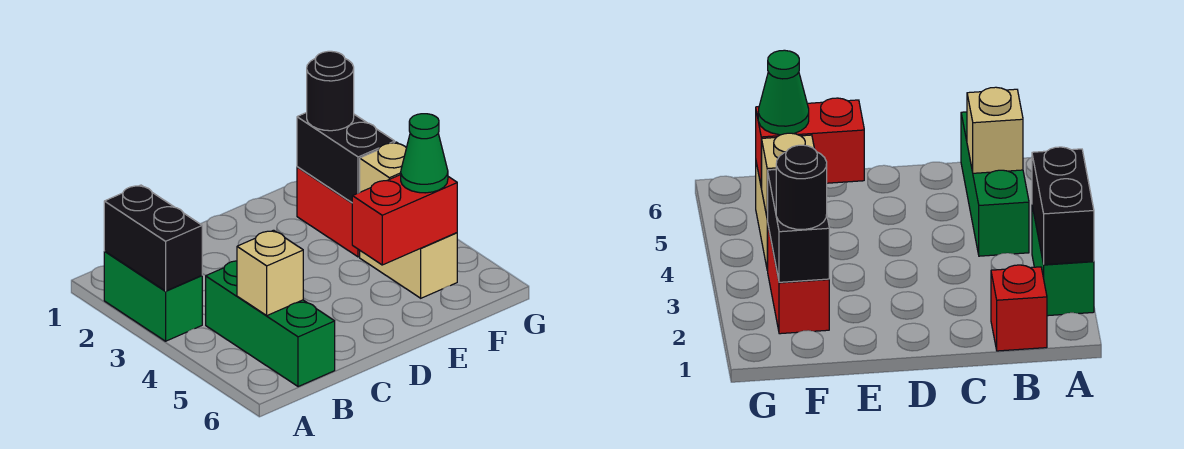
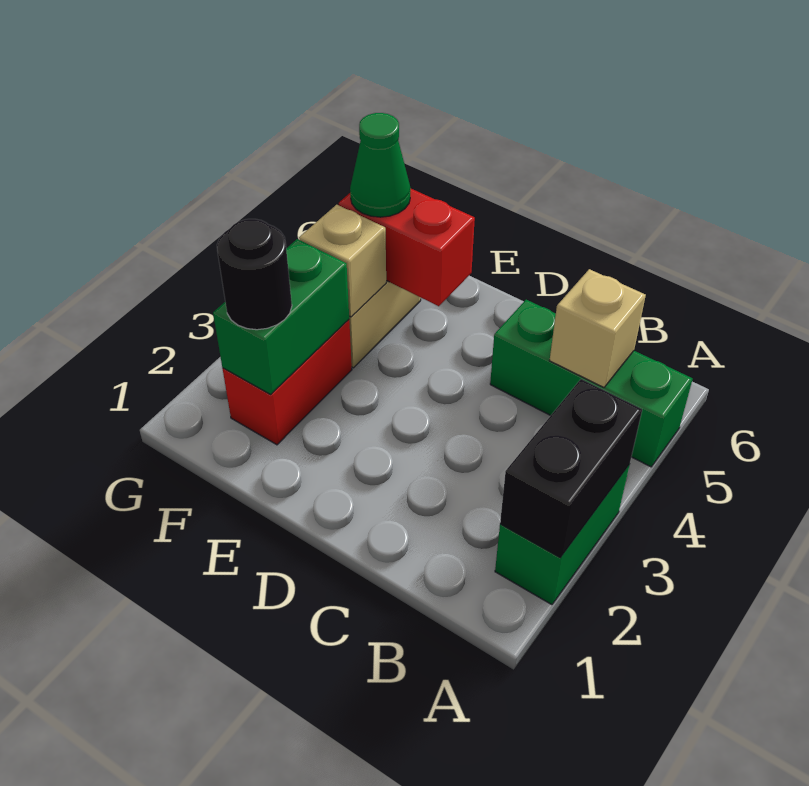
red 1x1 brick [991,265,1047,351] -> none
green 1x3 brick [206,261,335,387] -> green 1x3 brick turned to [490,300,693,467]
black 1x2 brick [297,112,395,202] -> green 1x2 brick [213,239,349,394]

